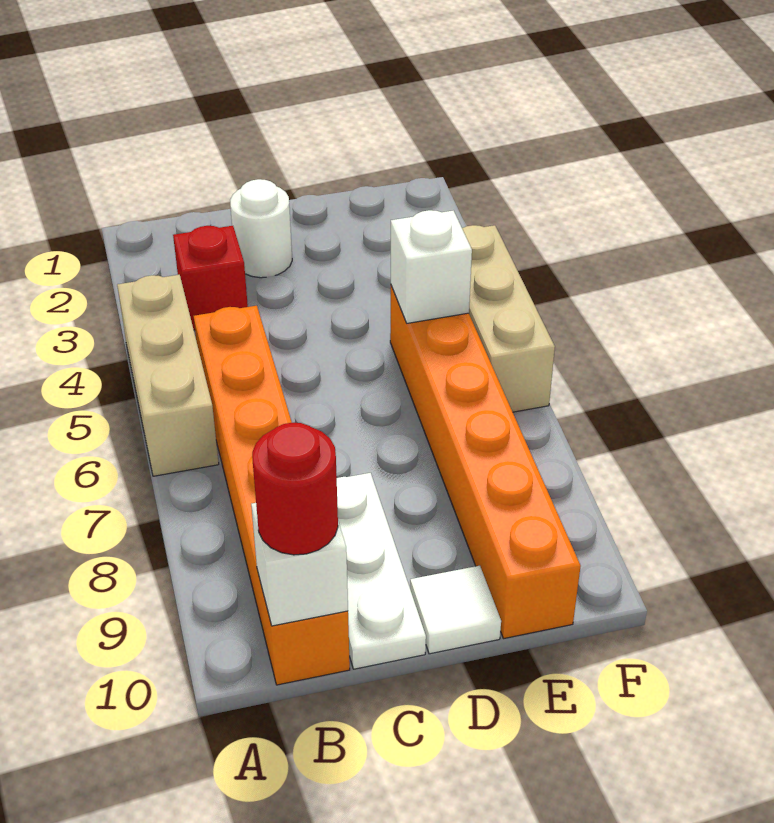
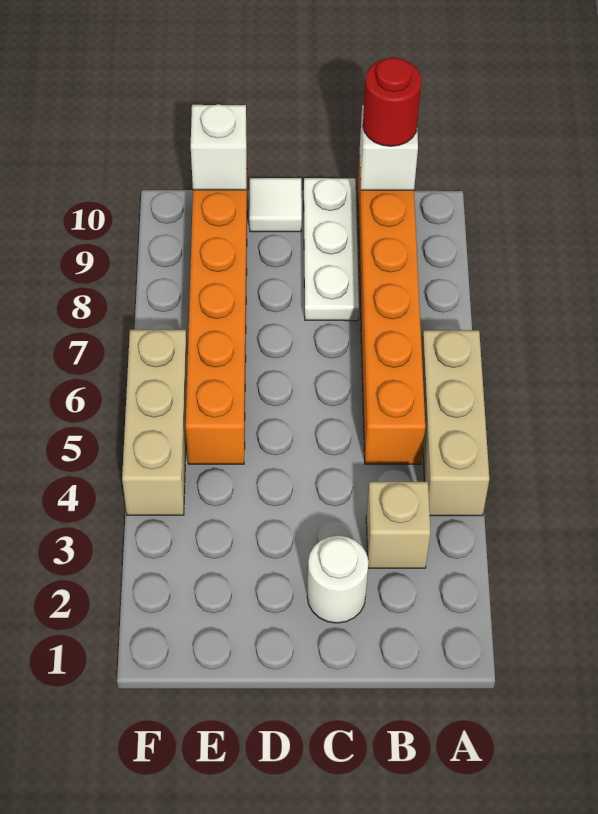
red 1x1 brick [173,226,248,330] -> tan 1x1 brick [366,482,430,568]
white 1x1 brick [391,210,472,323] -> white 1x1 brick moved to [191,104,247,190]

